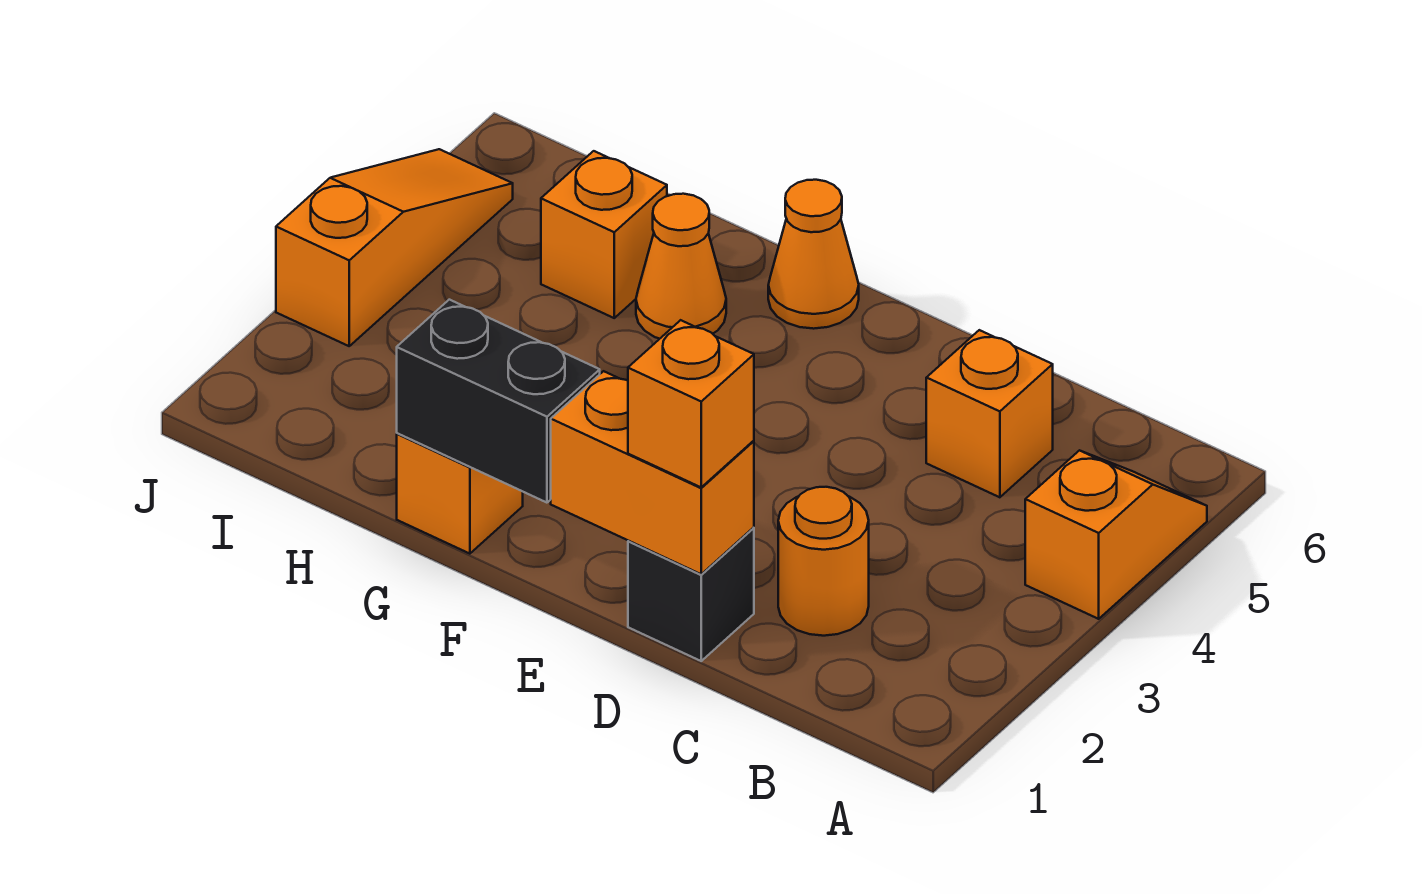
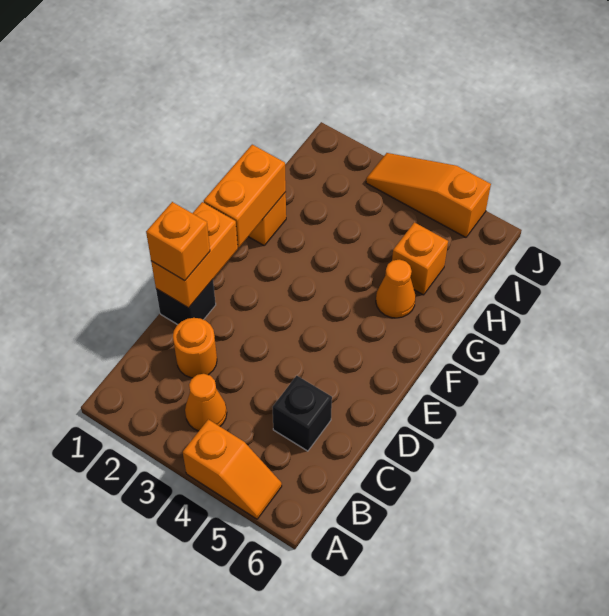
orange 1x1 brick [926,330,1053,497] -> black 1x1 brick [273,376,332,451]
black 1x2 brick [397,300,600,503] -> orange 1x2 brick [204,145,286,247]
orange 1x1 cone [768,180,859,329] -> orange 1x1 cone moved to [185,374,227,431]
orange 1x3 slope [276,149,513,346] -> orange 1x3 slope turned to [366,153,491,237]

